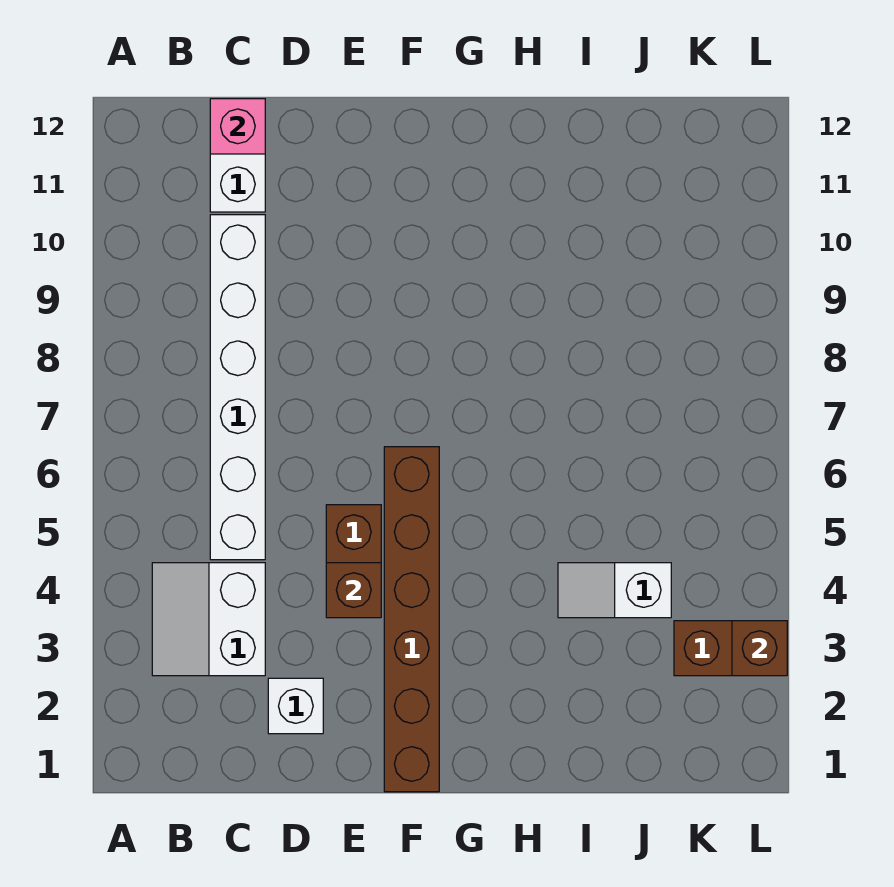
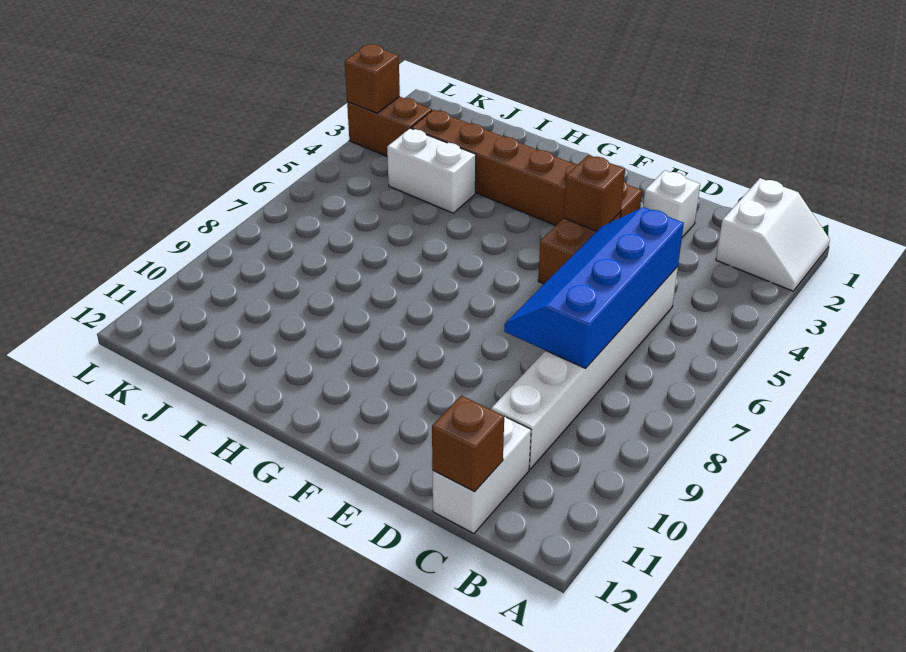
white 2x2 slope [152,563,265,676] -> white 2x2 slope moved to [716,178,830,291]
none -> blue 2x4 slope [504,207,684,368]
pink 1x1 brick [210,99,265,154] -> brown 1x1 brick [432,396,504,492]
brown 1x6 brick [384,447,439,792] -> brown 1x6 brick turned to [411,110,642,226]
white 1x2 slope [558,563,671,618] -> white 1x2 brick [387,128,476,213]

